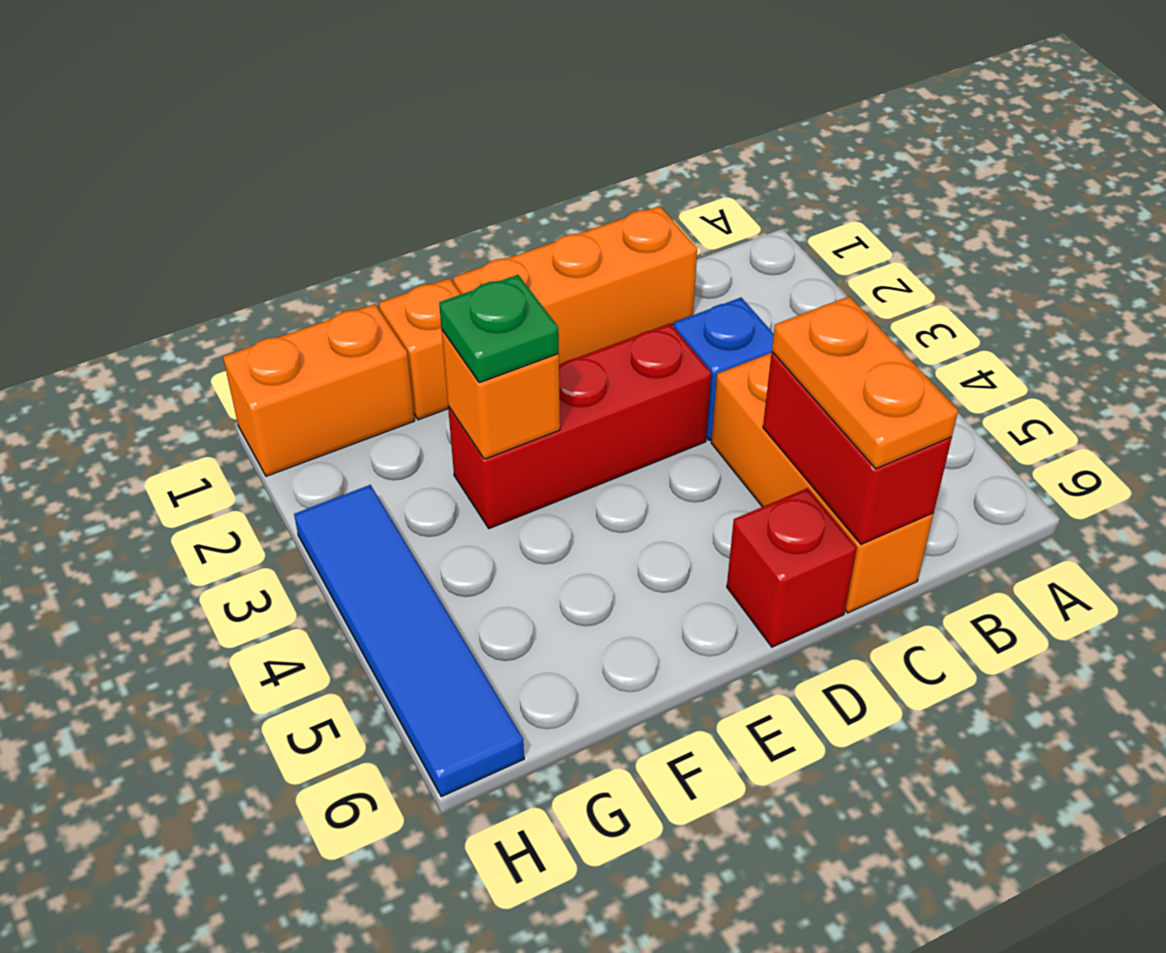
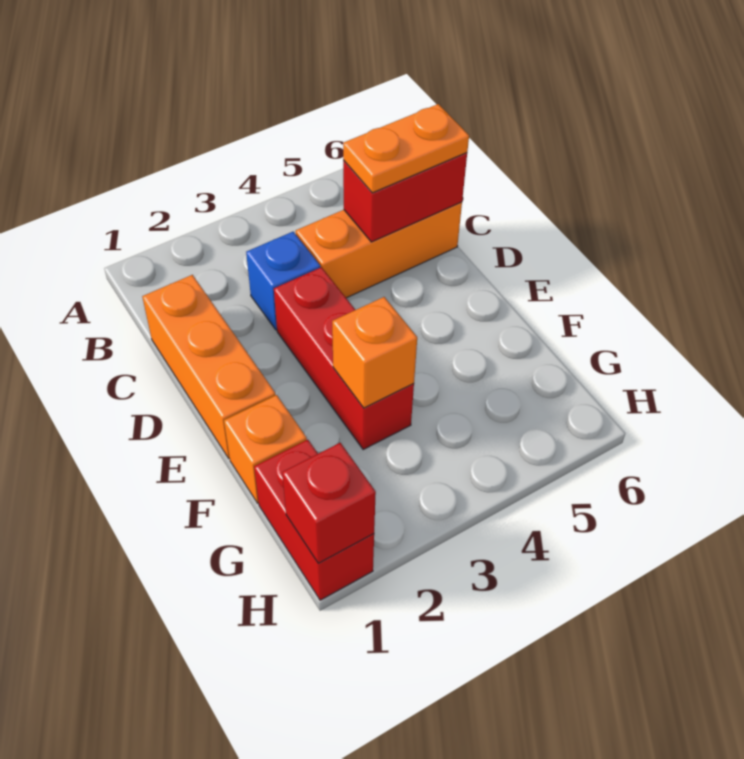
red 1x1 brick [727,488,857,647] -> red 1x1 brick moved to [282,443,376,563]
green 1x1 plate [439,275,559,383] -> none
orange 1x2 brick [223,304,414,476] -> red 1x2 brick [254,440,374,600]
blue 1x4 tile [294,485,524,797] -> none

